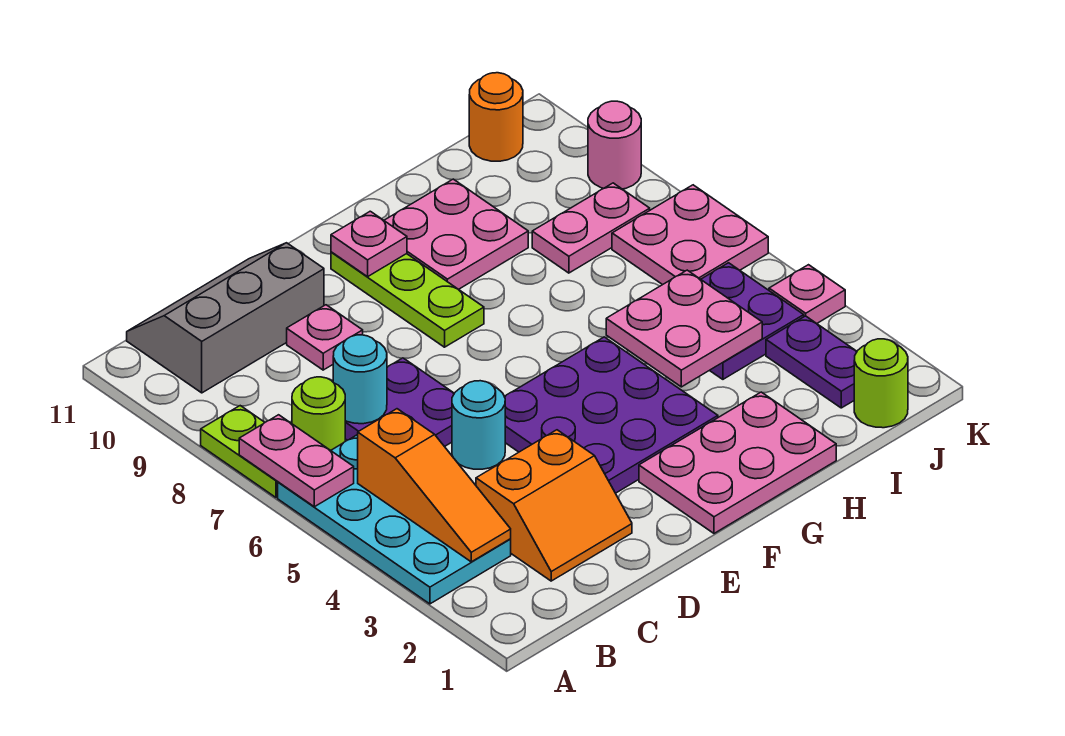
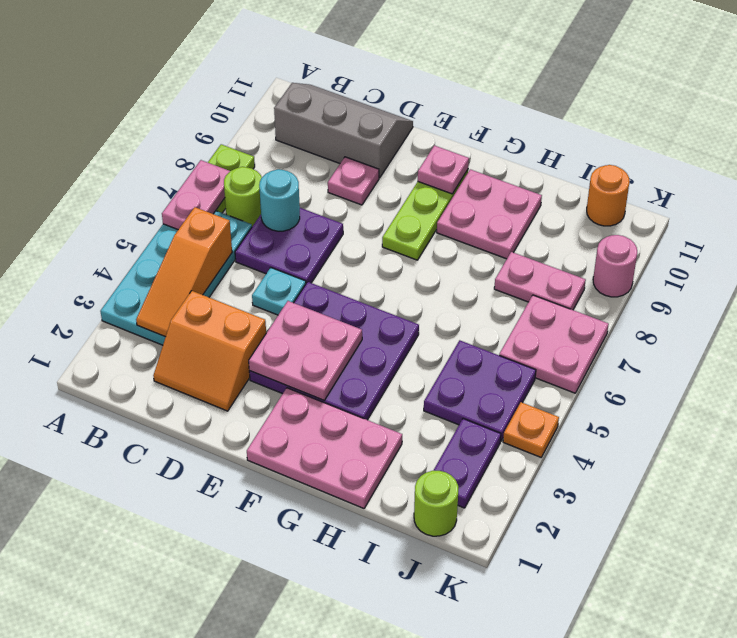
cyan 1x1 round brick [452,381,505,469] -> cyan 1x1 plate [252,268,306,315]
pink 2x2 plate [606,270,762,387] -> pink 2x2 plate moved to [249,301,362,400]
pink 1x1 plate [769,265,845,324] -> orange 1x1 plate [503,402,559,457]

